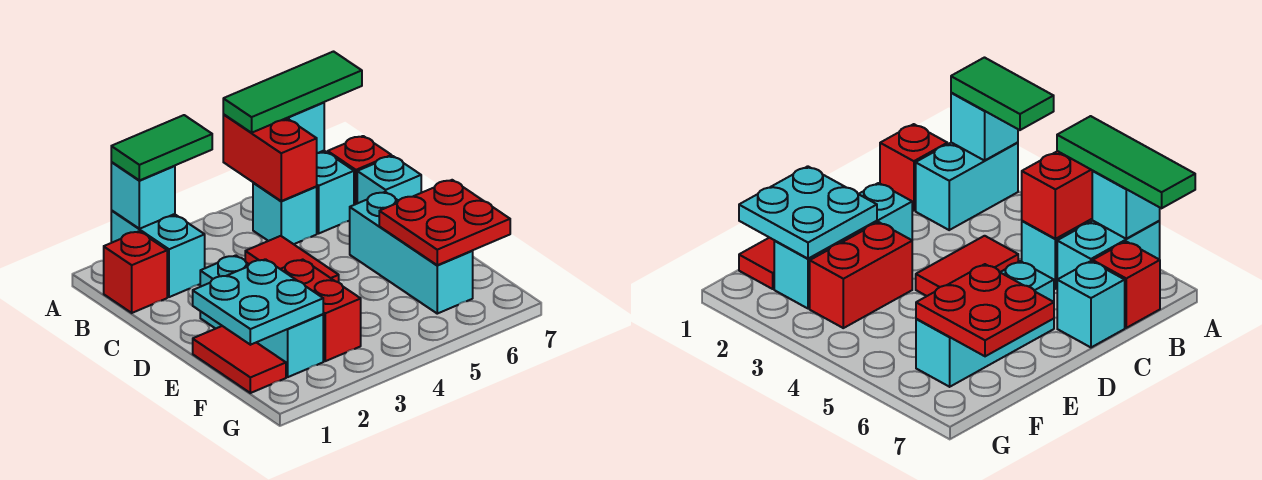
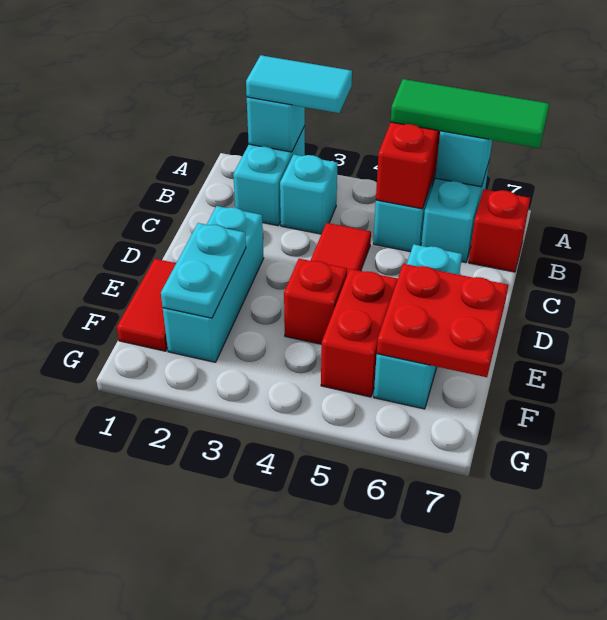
green 1x2 tile [111,115,212,180] -> cyan 1x2 tile [246,55,352,113]
red 1x1 brick [104,231,167,313] -> red 1x1 brick moved to [284,259,347,344]
cyan 1x1 brick [357,156,421,203] -> cyan 1x1 brick moved to [280,155,338,234]
cyan 2x2 plate [193,259,323,345] -> cyan 1x2 plate [161,223,246,318]
red 1x2 brick [281,260,361,361] -> red 1x2 brick moved to [321,269,398,397]

